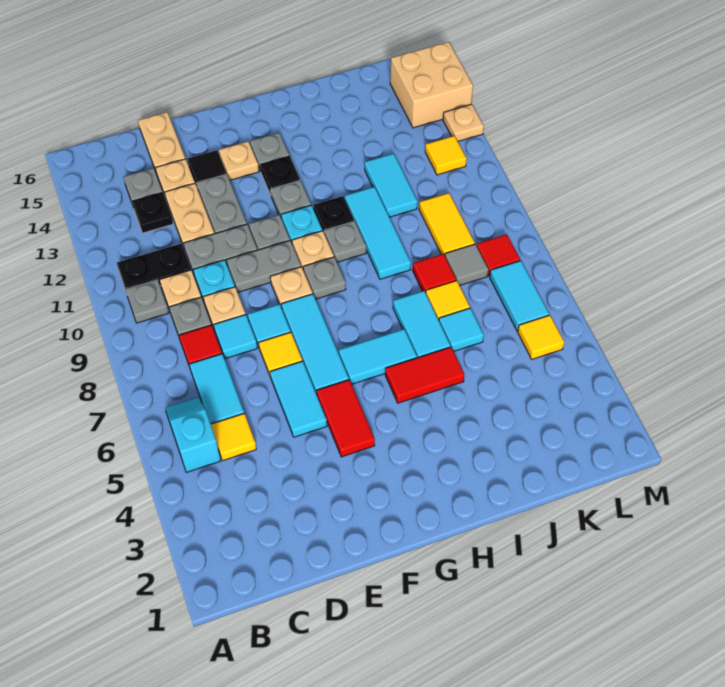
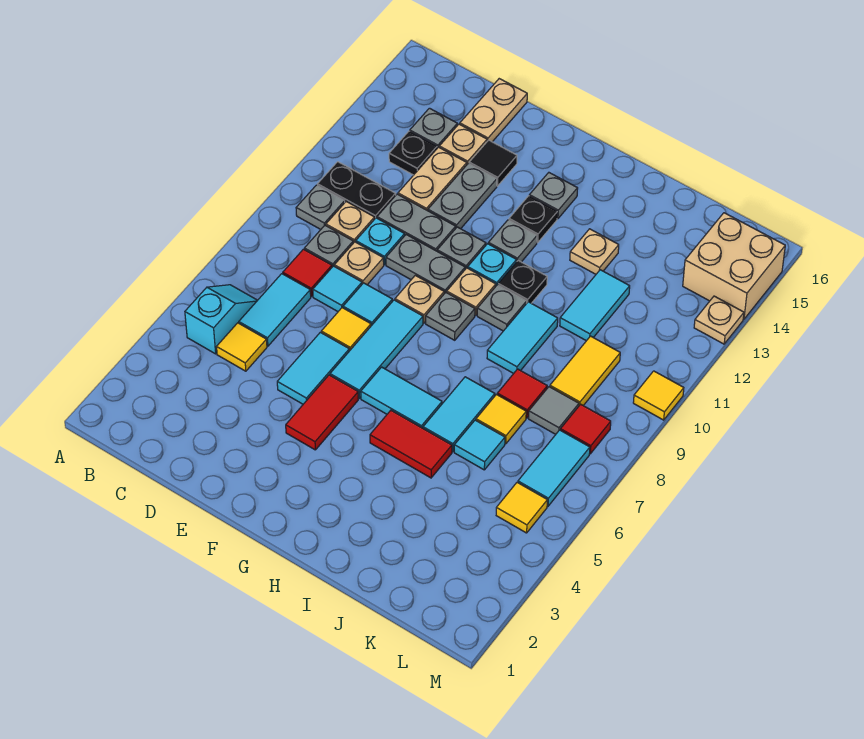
tan 1x1 plate [219,142,259,180] -> tan 1x1 plate moved to [570,229,619,274]
cyan 1x3 tile [345,187,411,279] -> cyan 1x2 tile [487,302,558,373]
yellow 1x1 tile [425,136,467,175] -> yellow 1x1 tile moved to [633,371,684,420]

